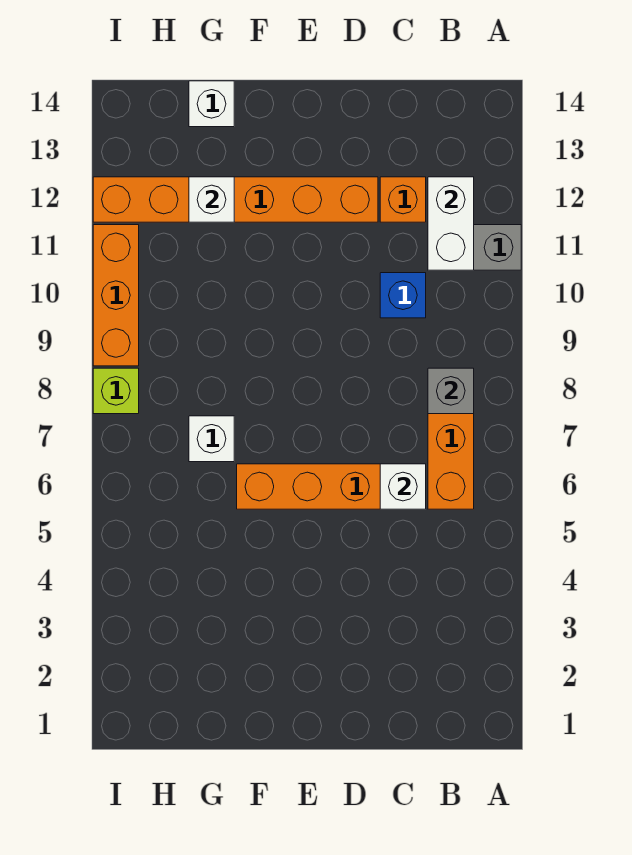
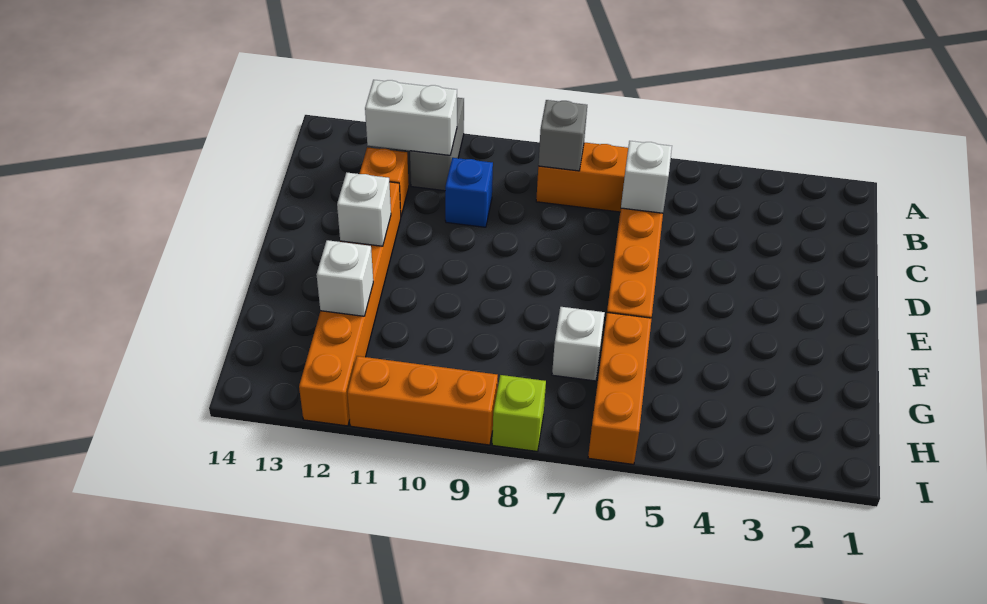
none -> orange 1x3 brick [588,313,652,464]
white 1x1 brick [189,81,234,127] -> white 1x1 brick moved to [337,172,391,246]

